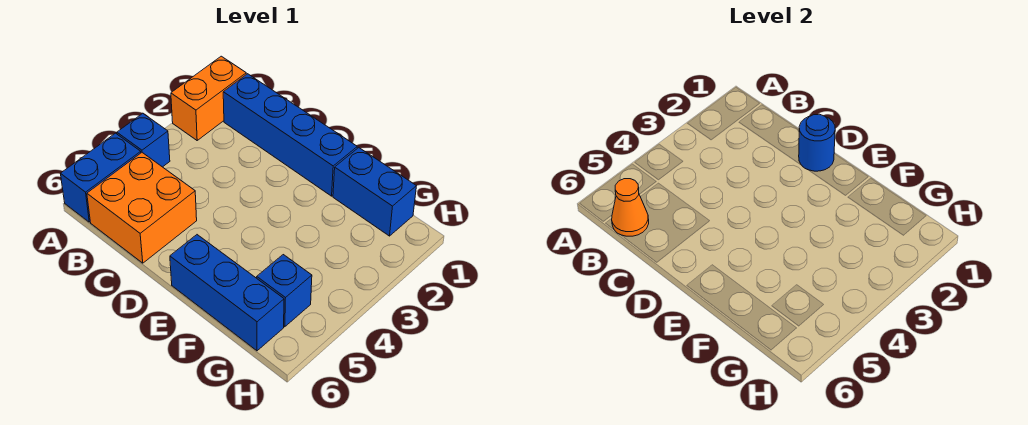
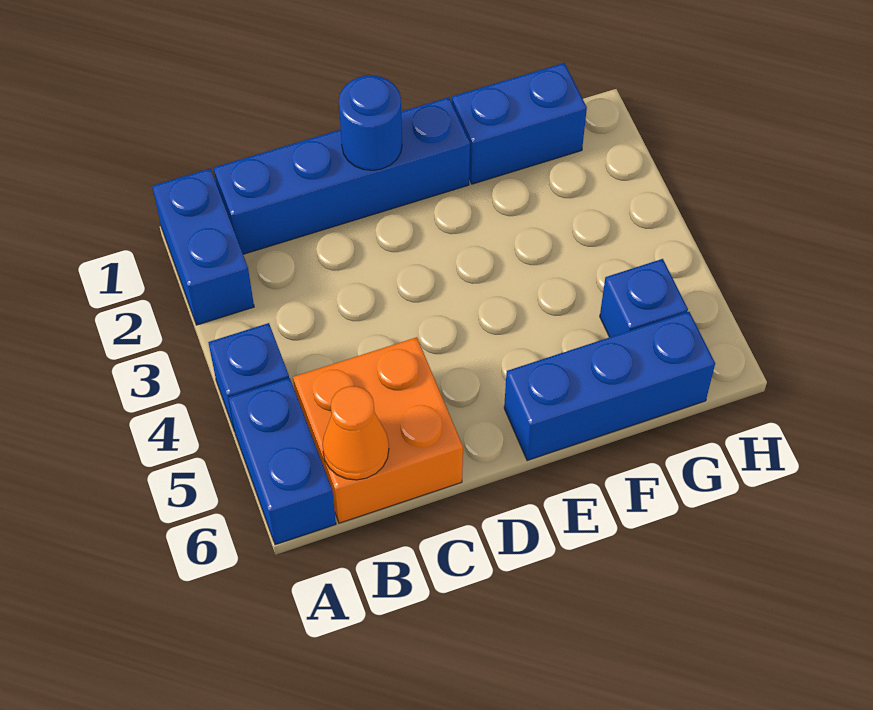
orange 1x2 brick [171,56,246,140] -> blue 1x2 brick [152,169,254,325]

